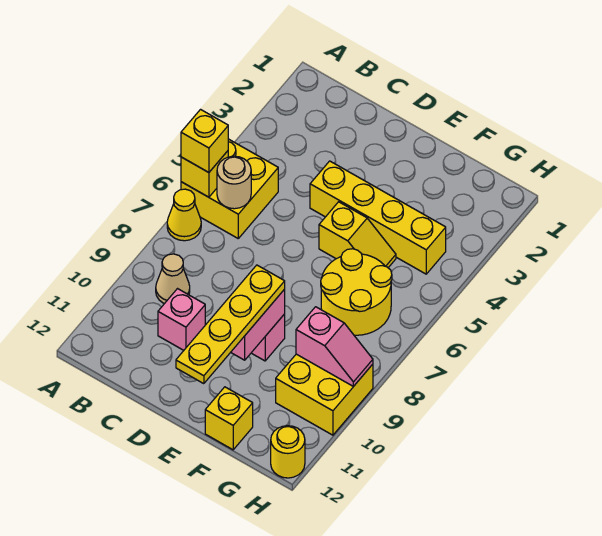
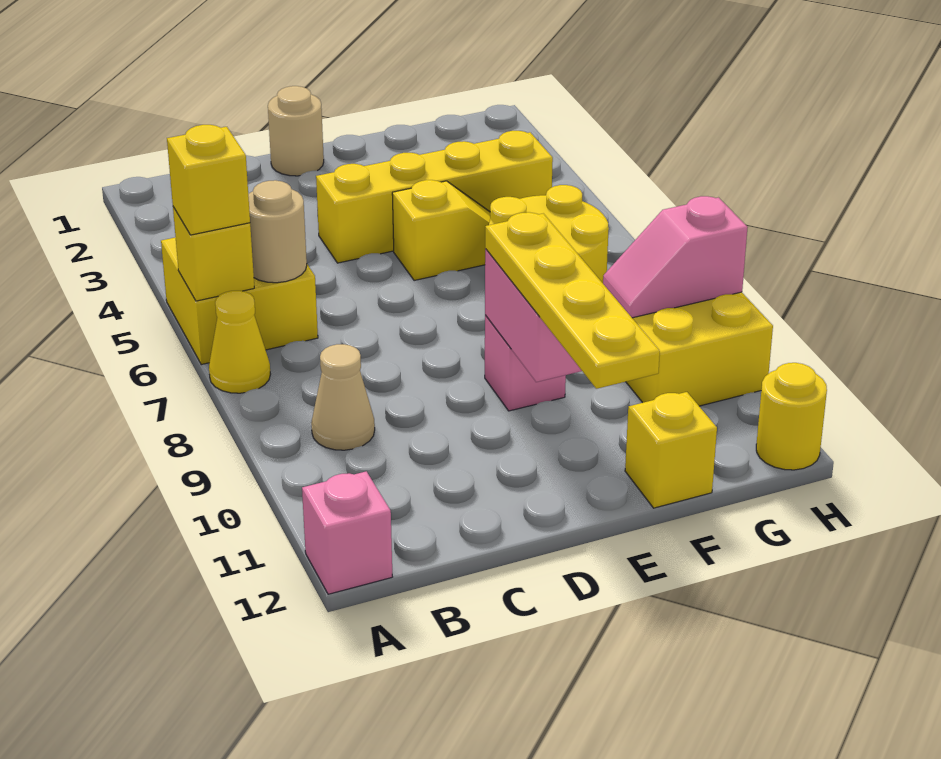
pink 1x1 brick [158,289,205,350] -> pink 1x1 brick moved to [302,471,392,594]
none -> tan 1x1 round brick [268,86,324,176]
pink 1x2 slope [296,307,373,386] -> pink 1x2 slope turned to [603,196,748,318]

